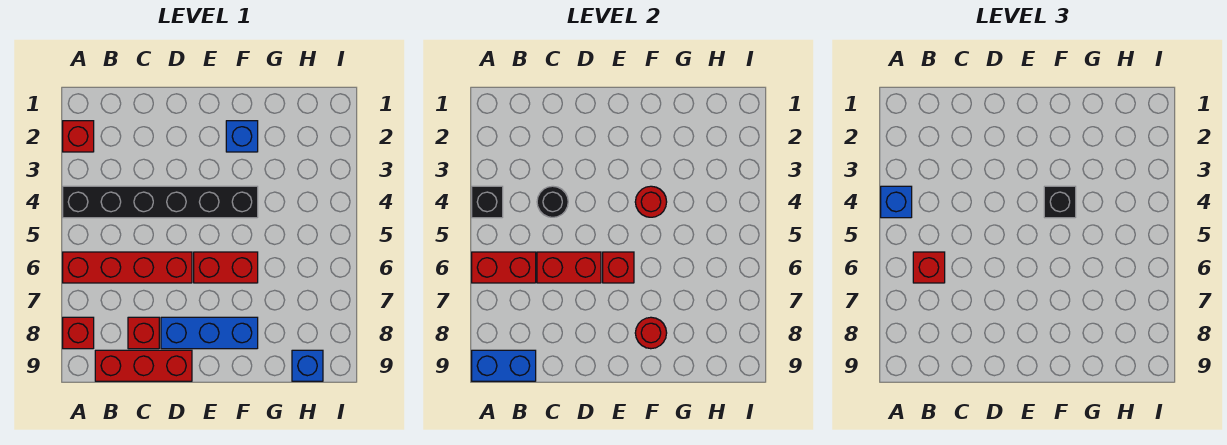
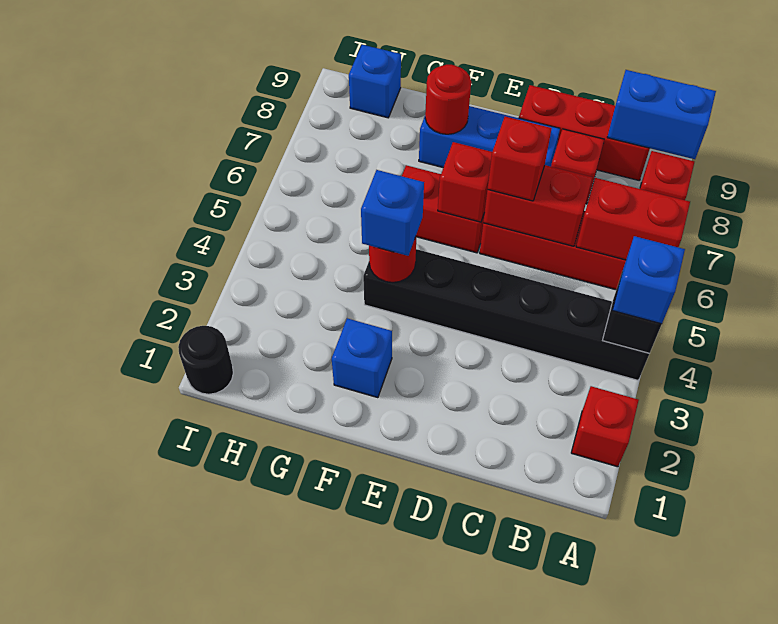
red 1x1 brick [913,252,945,283] -> red 1x1 brick moved to [488,117,552,201]
black 1x1 round brick [537,186,568,217] -> black 1x1 round brick moved to [178,326,233,394]
black 1x1 brick [1044,186,1076,218] -> blue 1x1 brick [361,170,424,256]

